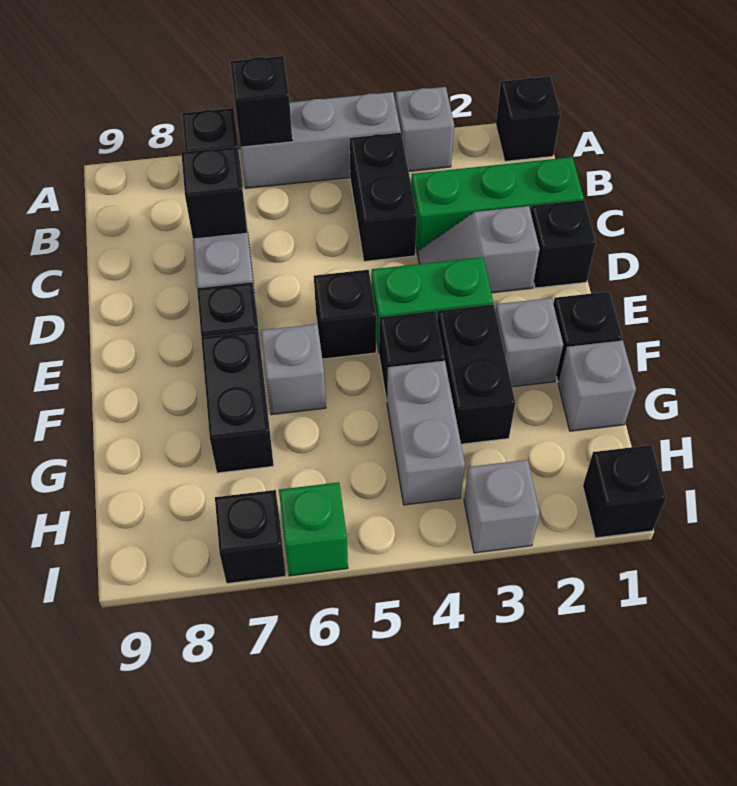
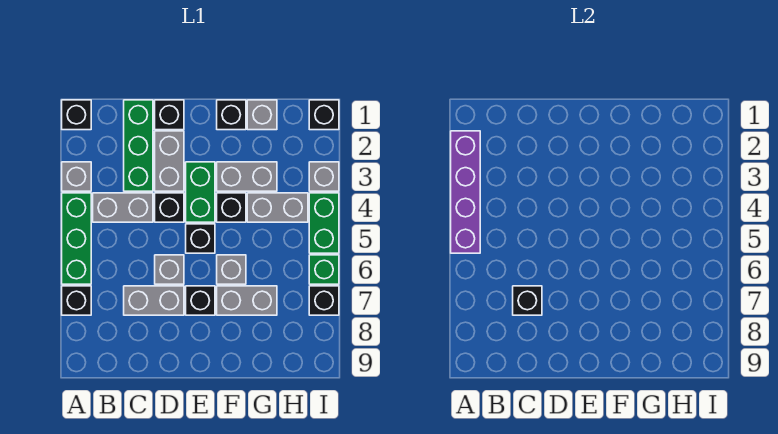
none -> purple 1x4 brick [451,131,480,253]
grey 1x3 brick [240,92,401,188] -> green 1x3 brick [62,193,91,284]
black 1x1 brick [230,56,292,146] -> black 1x1 brick moved to [155,193,184,222]
black 1x2 brick [350,132,417,261] -> grey 1x2 brick [93,193,153,222]
grey 1x2 slope [418,206,540,293] -> grey 1x2 brick [155,131,184,191]
grey 1x1 brick [495,298,563,387] -> grey 1x1 brick moved to [155,255,184,284]
black 1x2 brick [437,304,515,444] -> grey 1x2 brick [217,162,277,191]
black 1x2 brick [201,331,274,473] -> grey 1x2 brick [217,286,277,315]
none -> green 1x2 brick [309,193,339,253]

